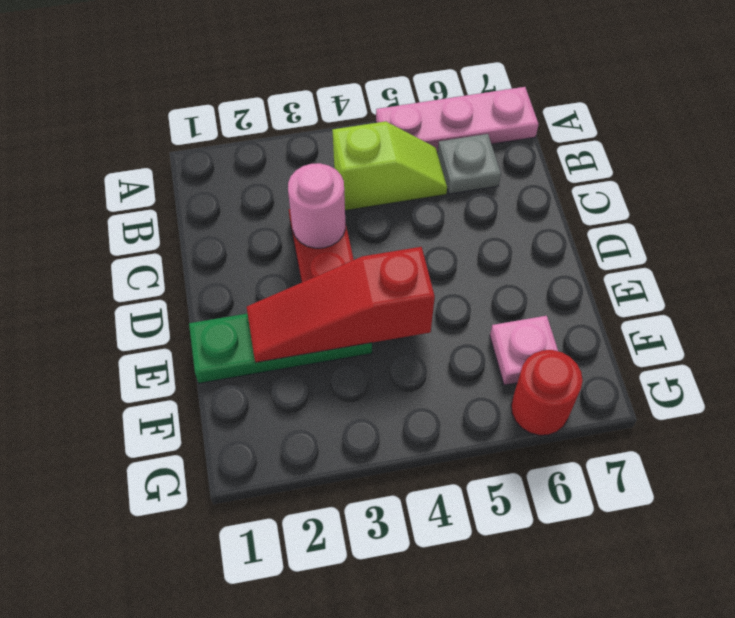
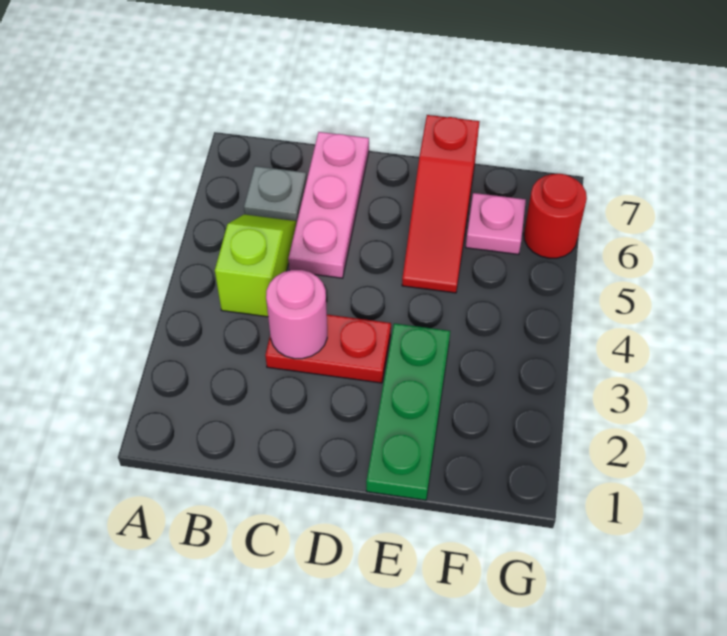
pink 1x3 plate [376,87,539,152] -> pink 1x3 plate moved to [288,132,369,278]
red 1x3 slope [247,247,435,362] -> red 1x3 slope moved to [402,115,480,293]

